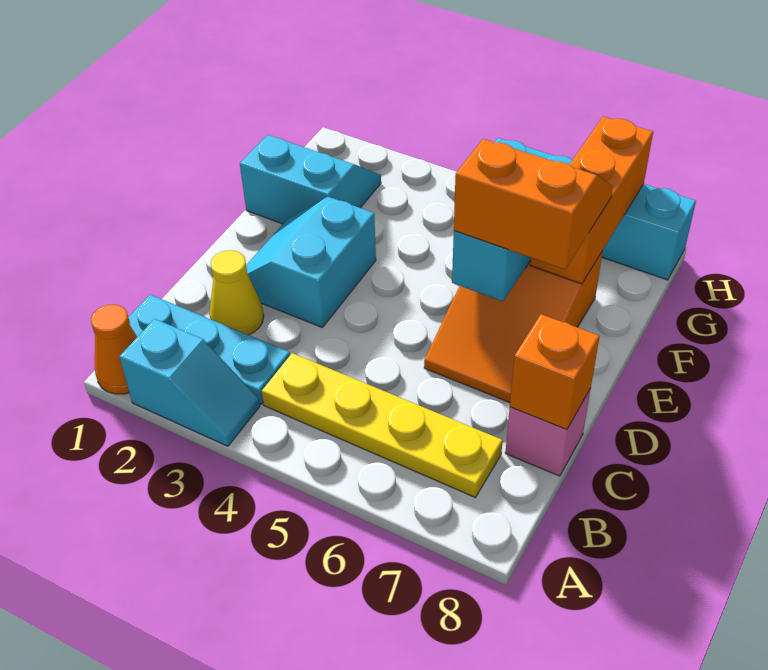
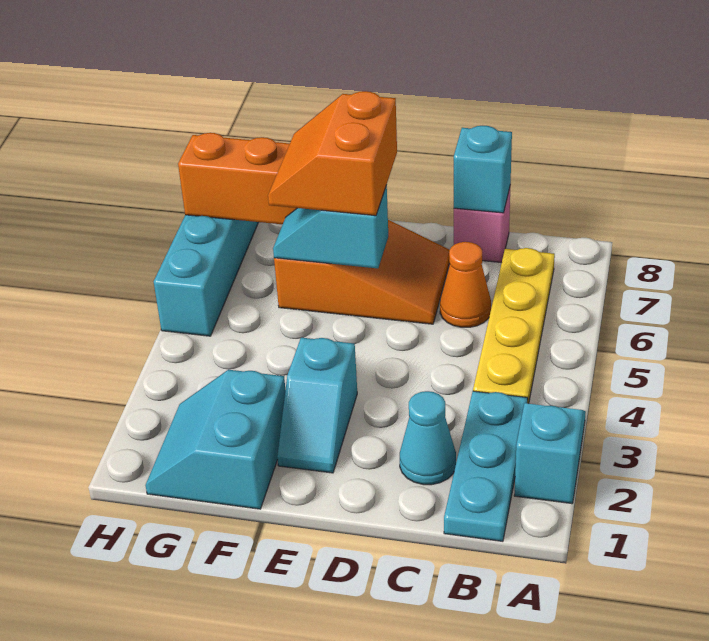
orange 1x1 cone [91,305,137,394] -> orange 1x1 cone moved to [440,242,491,327]
yellow 1x1 cone [209,250,264,335] -> cyan 1x1 cone [400,391,456,485]
orange 1x1 brick [510,314,600,430] -> cyan 1x1 brick [454,126,512,213]
cyan 2x2 slope [246,197,376,327] -> cyan 1x2 slope [277,338,357,473]

